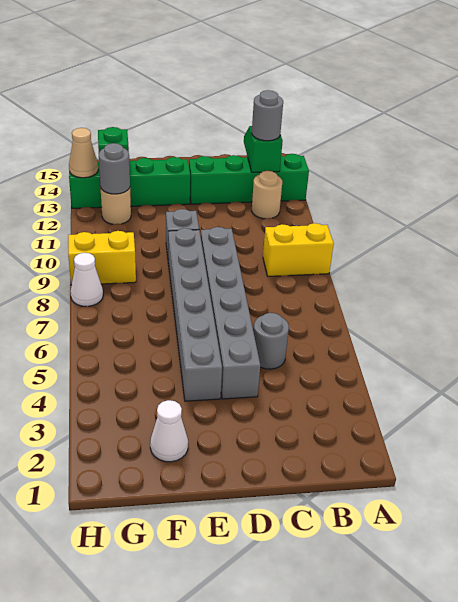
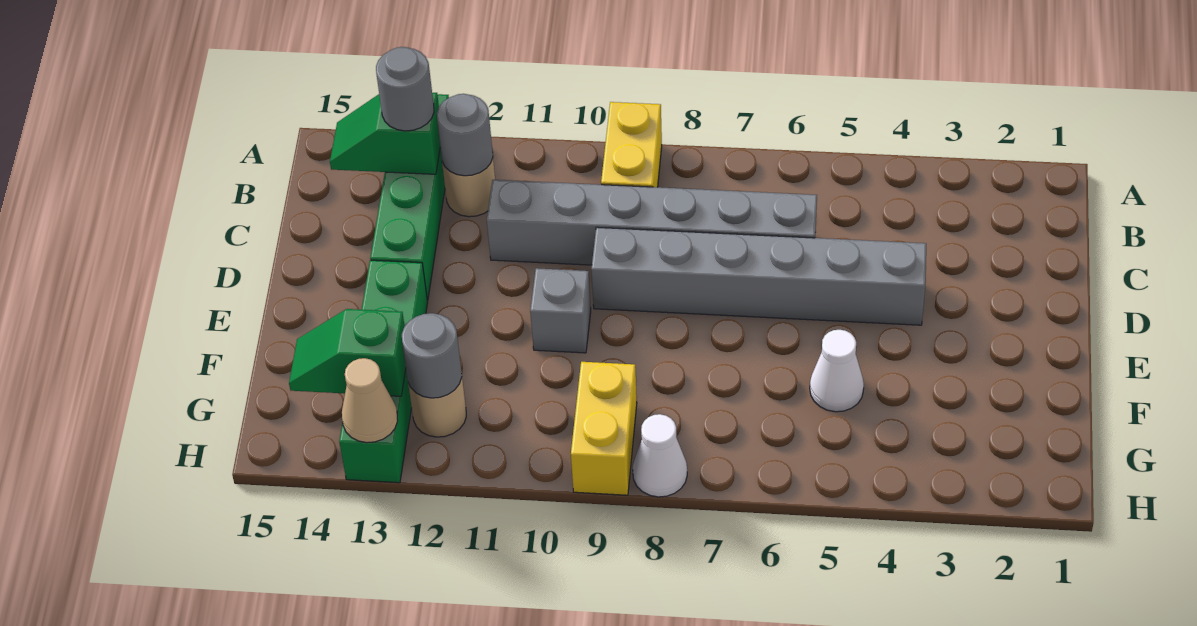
grey 1x1 round brick [254,313,289,369] -> grey 1x1 round brick moved to [437,94,493,176]
grey 1x6 brick [168,228,222,401] -> grey 1x6 brick moved to [487,180,817,265]
white 1x1 cone [150,400,188,462] -> white 1x1 cone moved to [810,330,864,412]

